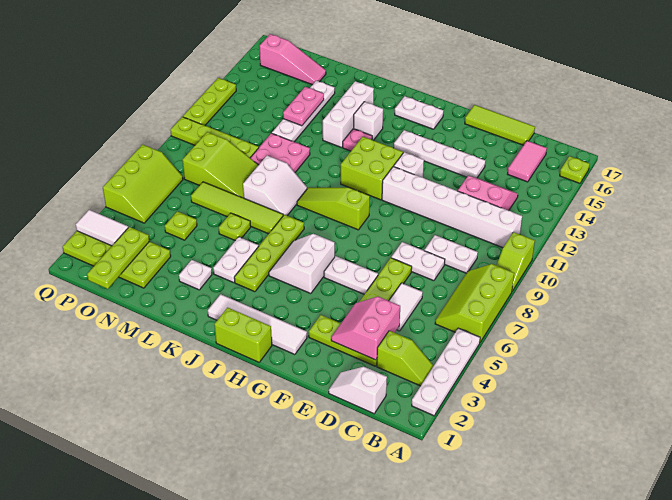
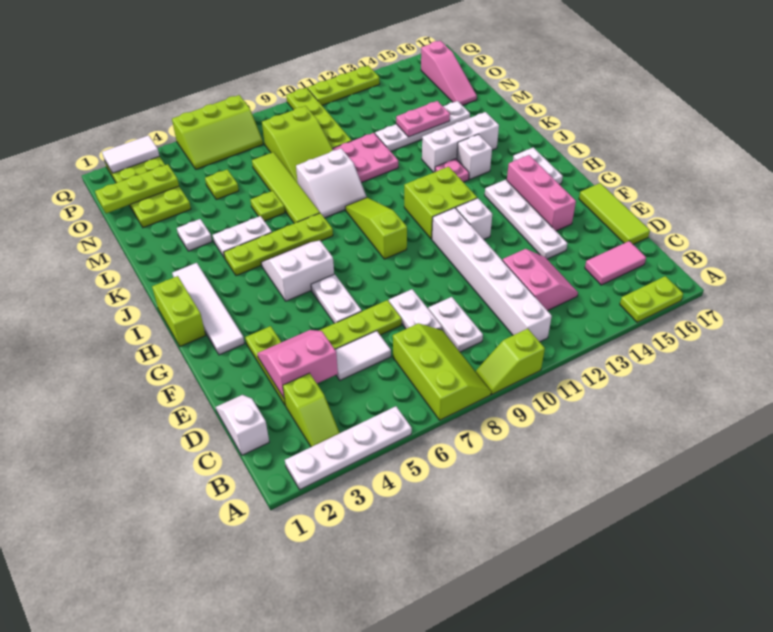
lime 2x3 slope [435,264,514,342] -> lime 2x3 slope turned to [393,323,491,420]
lime 1x1 plate [560,156,590,183] -> lime 1x2 plate [620,276,683,322]
none -> pink 1x3 brick [507,155,576,231]
white 1x2 tile [76,210,128,246] -> white 1x2 tile turned to [102,135,159,173]

